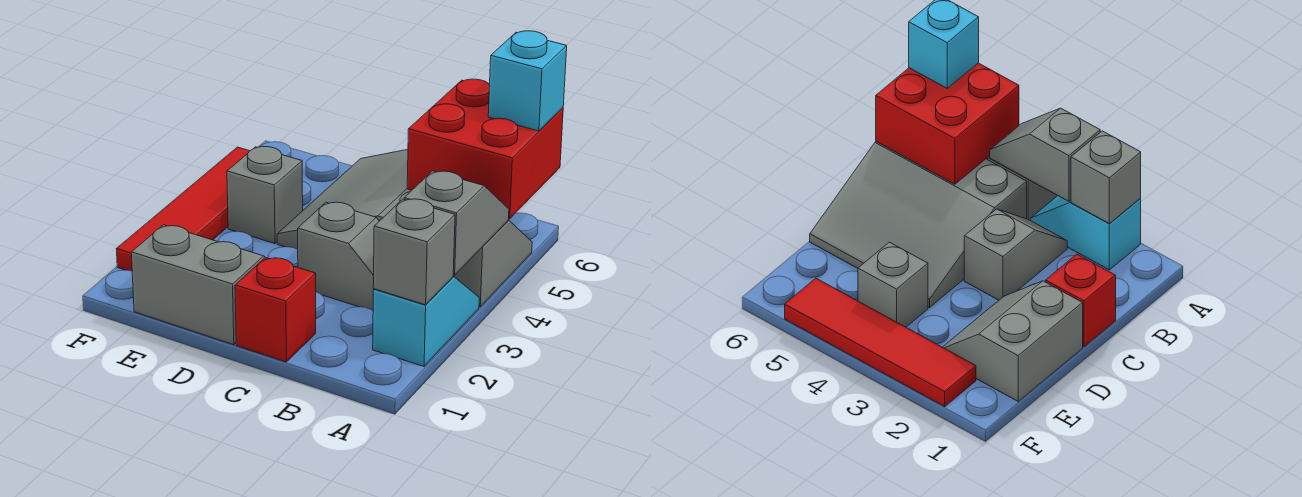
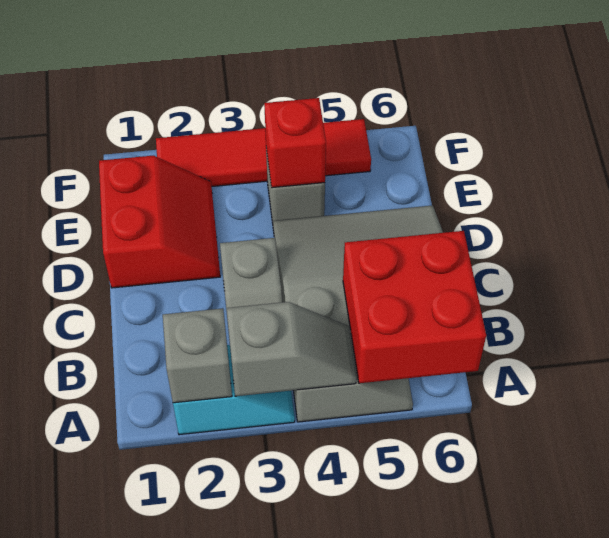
cyan 1x1 brick [488,31,567,131] -> none
red 1x1 brick [235,257,316,362] -> red 1x1 brick moved to [264,98,326,188]
grey 2x2 slope [131,225,265,345] -> red 2x2 slope [99,156,220,288]

